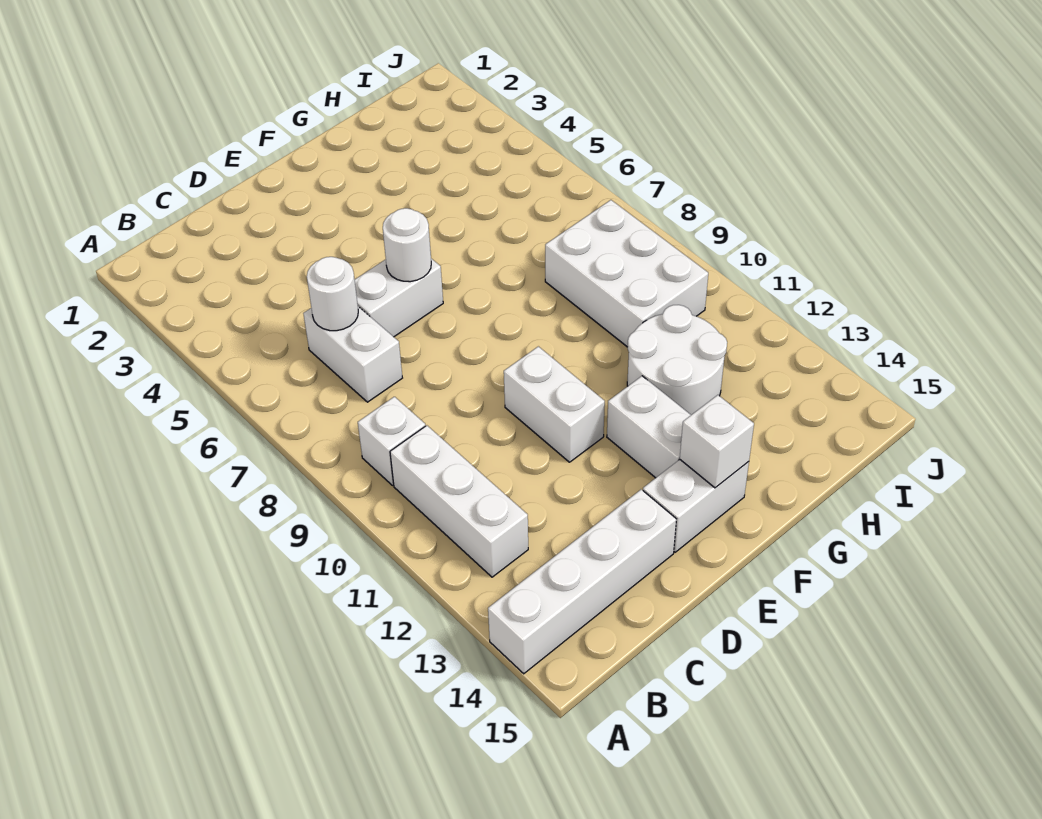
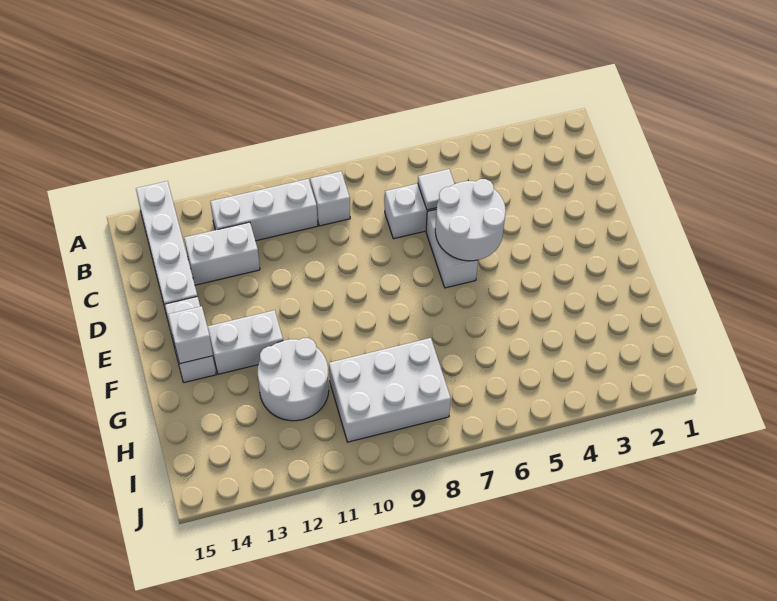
white 1x1 round brick [307,257,358,331] -> white 1x1 tile [418,169,455,210]
white 1x1 round brick [383,208,431,282] -> white 2x2 round brick [435,179,506,261]
white 1x2 brick [504,346,605,462] -> white 1x2 brick moved to [184,222,260,285]

